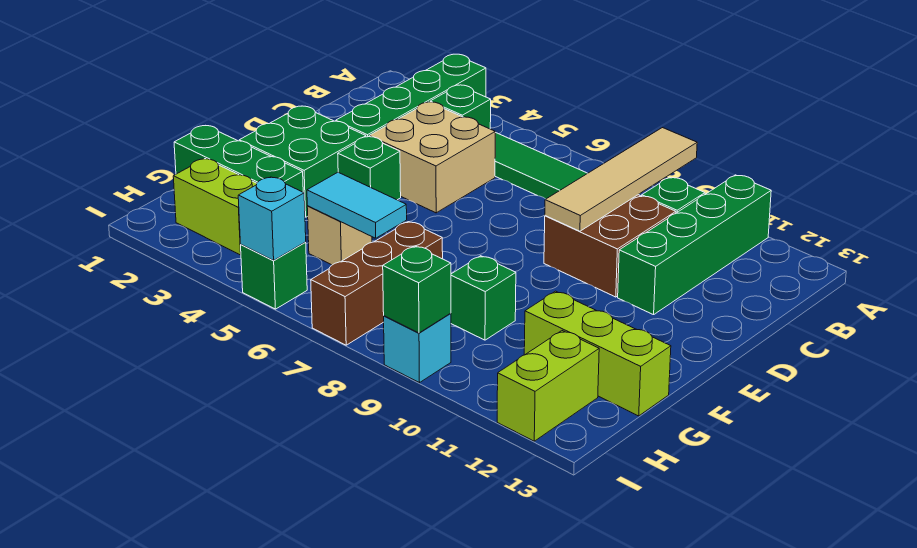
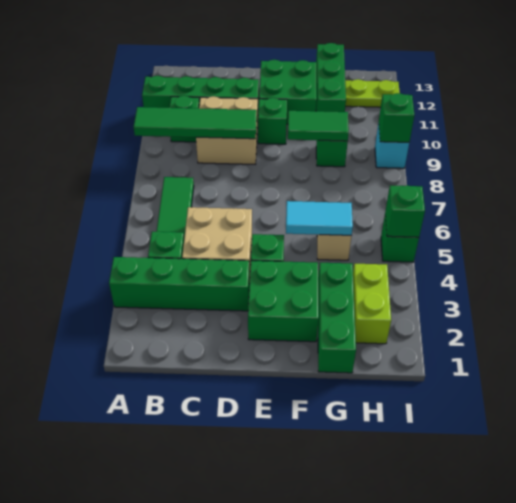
tan 1x4 tile [545,128,697,231] -> green 1x4 tile [134,107,257,139]
brown 2x2 brick [544,195,676,297] -> tan 2x2 brick [196,96,258,164]
none -> green 1x1 brick [258,98,287,144]
none -> green 2x2 brick [259,60,317,124]
none -> green 1x2 tile [288,111,349,141]
cyan 1x2 tile [307,172,407,238] -> cyan 1x2 tile turned to [286,201,353,235]
brown 1x3 brick [311,222,443,345] -> none
lime 1x3 brick [524,291,671,416] -> green 1x3 brick [316,43,346,112]
lime 1x2 brick [497,331,599,441] -> lime 1x2 plate [345,79,400,107]
cyan 1x1 brick [238,177,306,260] -> green 1x1 brick [385,185,425,237]

